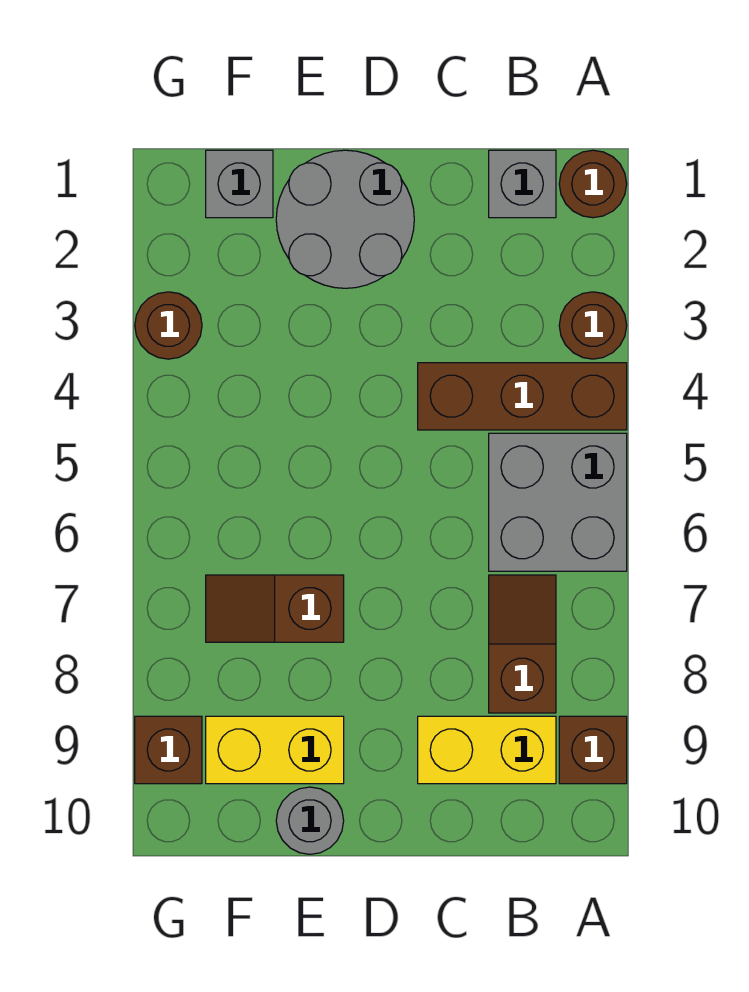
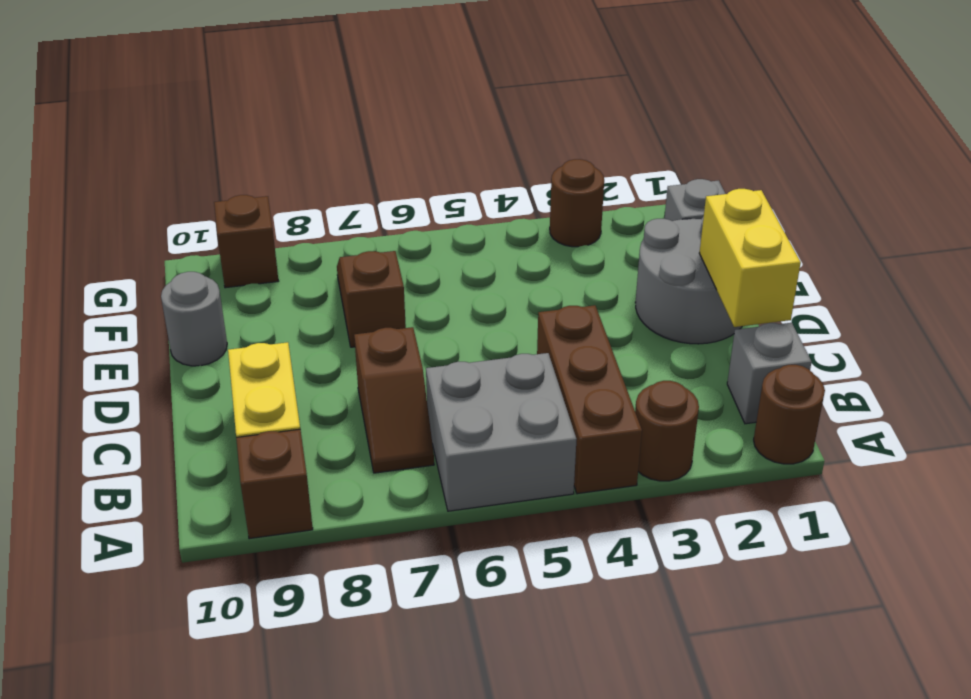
brown 1x2 slope [489,575,556,713] -> brown 1x2 slope turned to [354,327,434,473]
yellow 1x2 brick [206,716,344,784] -> yellow 1x2 brick moved to [699,189,801,327]

